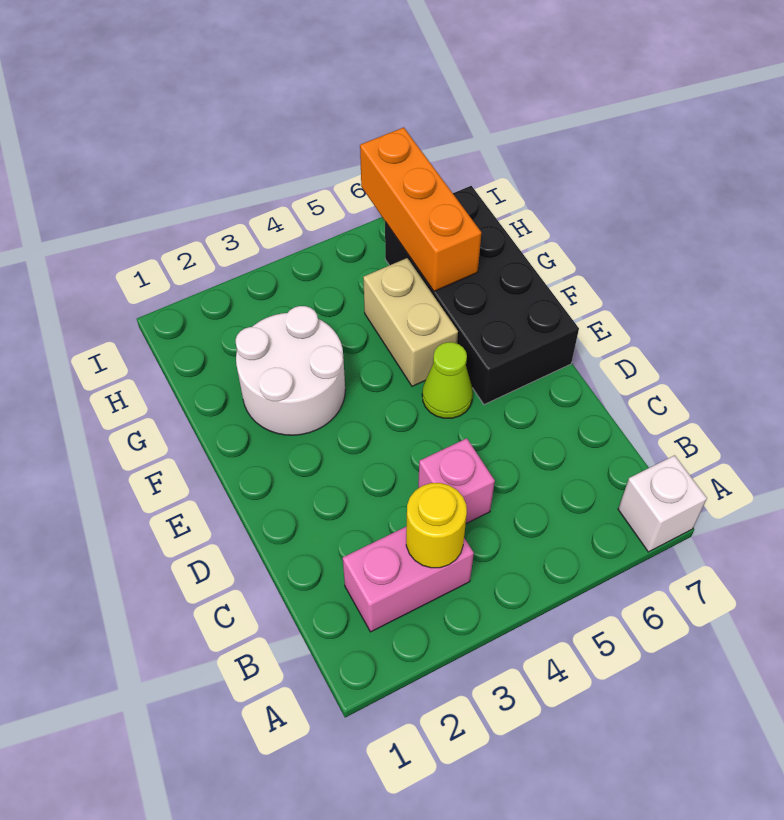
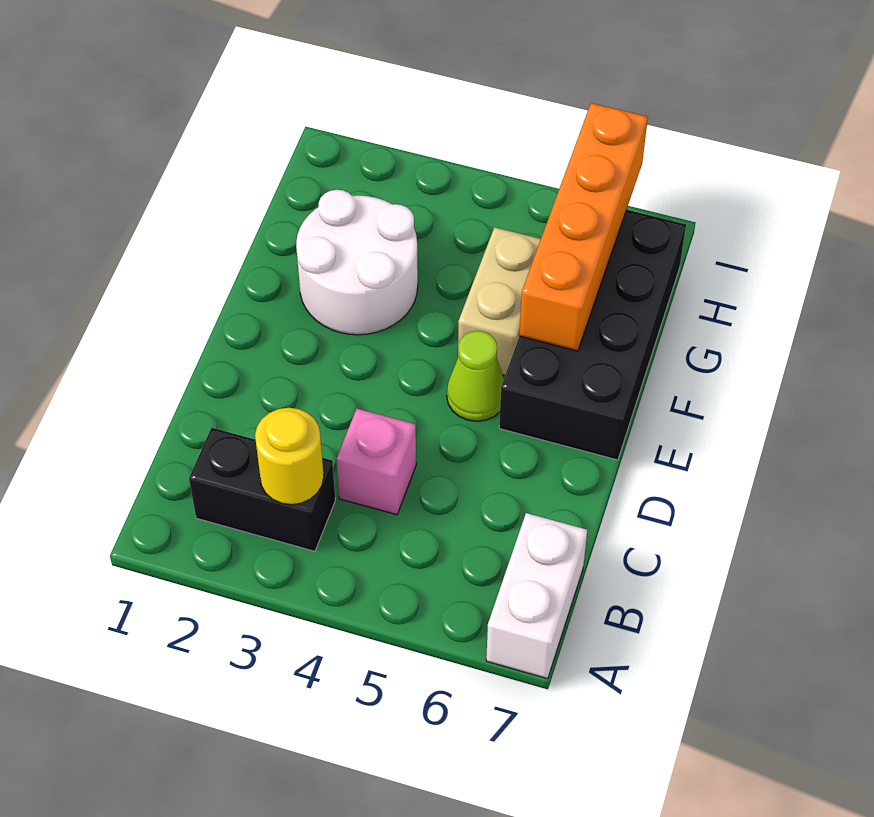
white 1x1 brick [618,455,707,552] -> white 1x2 brick [486,513,587,679]
pink 1x2 brick [343,526,474,632] -> black 1x2 brick [189,428,335,551]
orange 1x3 brick [360,127,481,291] -> orange 1x4 brick [519,103,648,351]

